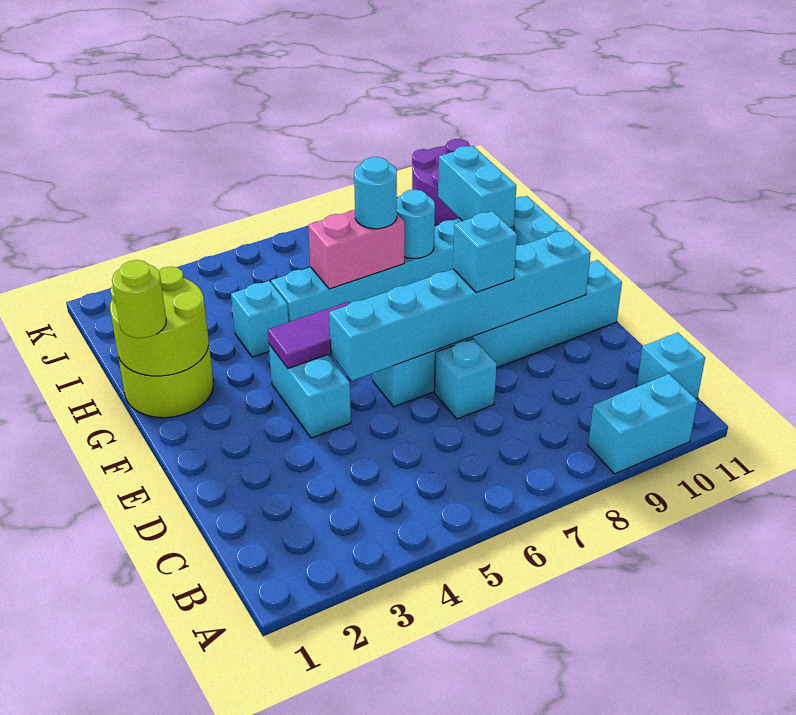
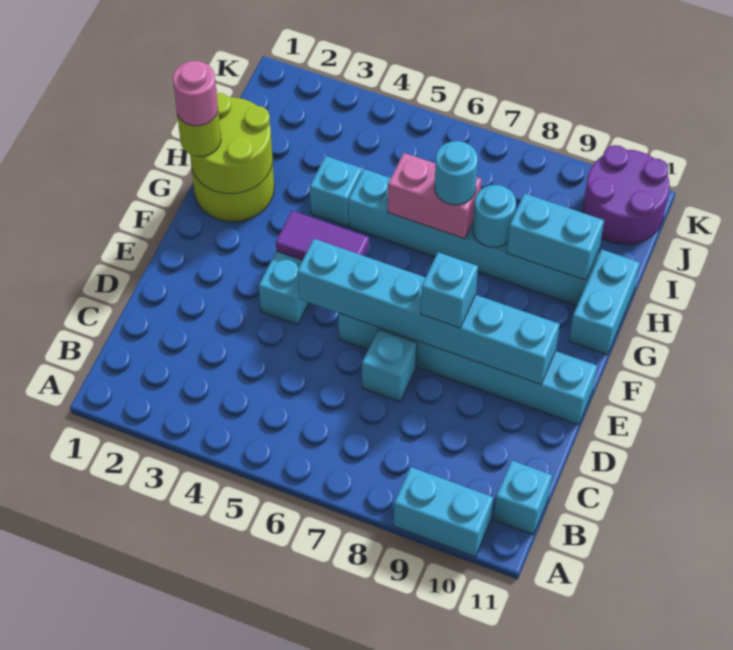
none -> pink 1x1 round brick [173,61,218,126]
cyan 1x2 brick [438,146,516,228] -> cyan 1x2 brick turned to [507,193,604,280]

